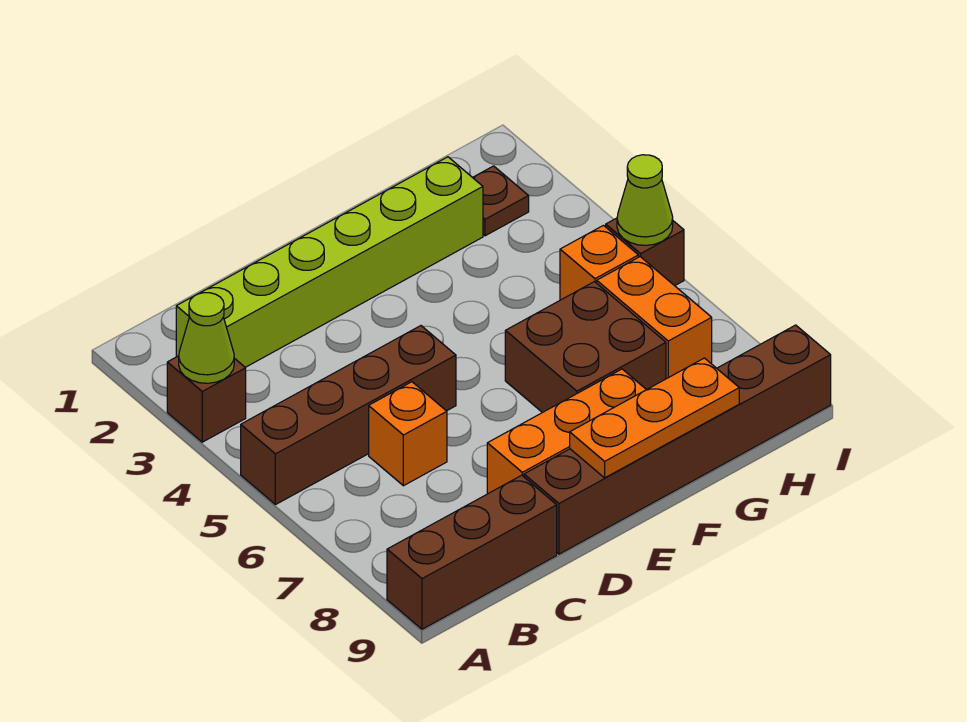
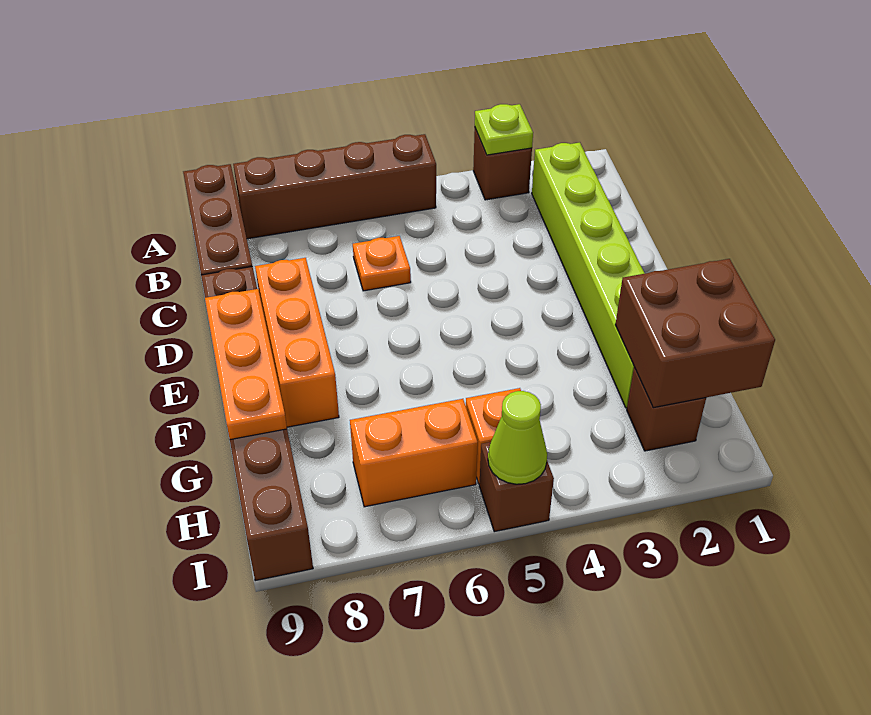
lime 1x1 cone [179,293,234,383] -> lime 1x1 plate [475,104,533,155]
brown 1x4 brick [241,326,456,505] -> brown 1x4 brick turned to [233,134,436,239]
orange 1x1 brick [369,382,447,486] -> orange 1x1 plate [353,236,411,291]
brown 2x2 brick [505,282,666,413] -> brown 2x2 brick moved to [615,259,775,408]
brown 1x1 plate [472,166,529,236] -> brown 1x1 brick [627,367,706,451]

